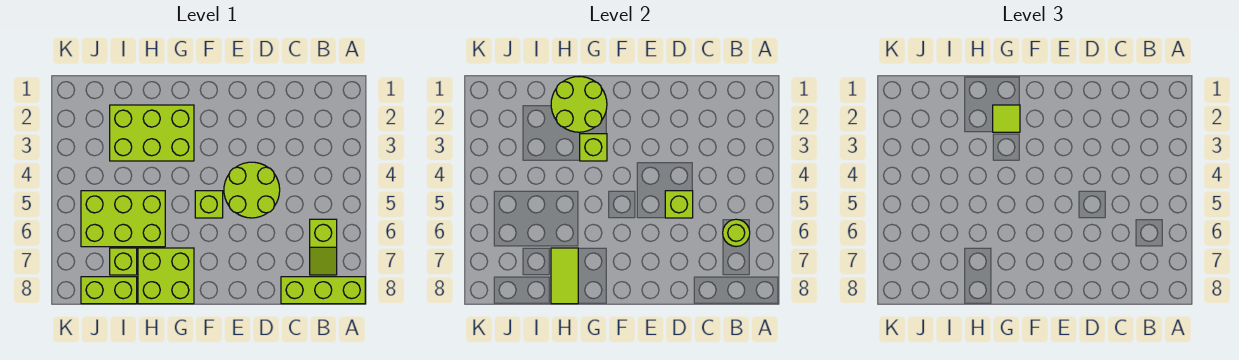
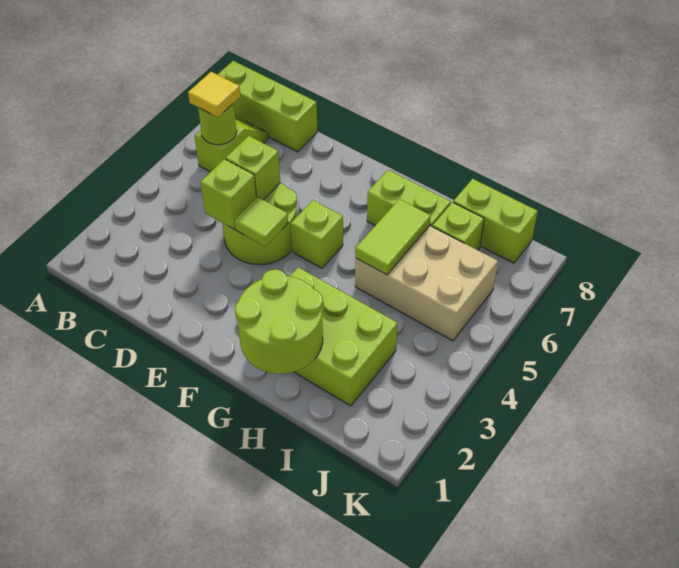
none -> yellow 1x1 tile [188,72,240,117]
lime 1x1 tile [993,105,1020,132] -> lime 1x1 tile moved to [235,197,288,246]
lime 1x1 brick [580,134,607,161] -> lime 1x1 brick moved to [201,159,256,229]
lime 2x2 brick [138,248,194,304] -> lime 1x2 brick [367,170,451,226]
lime 2x3 brick [81,191,165,247] -> tan 2x3 brick [355,226,498,341]
lime 1x2 tile [551,248,578,304] -> lime 1x2 tile moved to [355,199,431,275]

